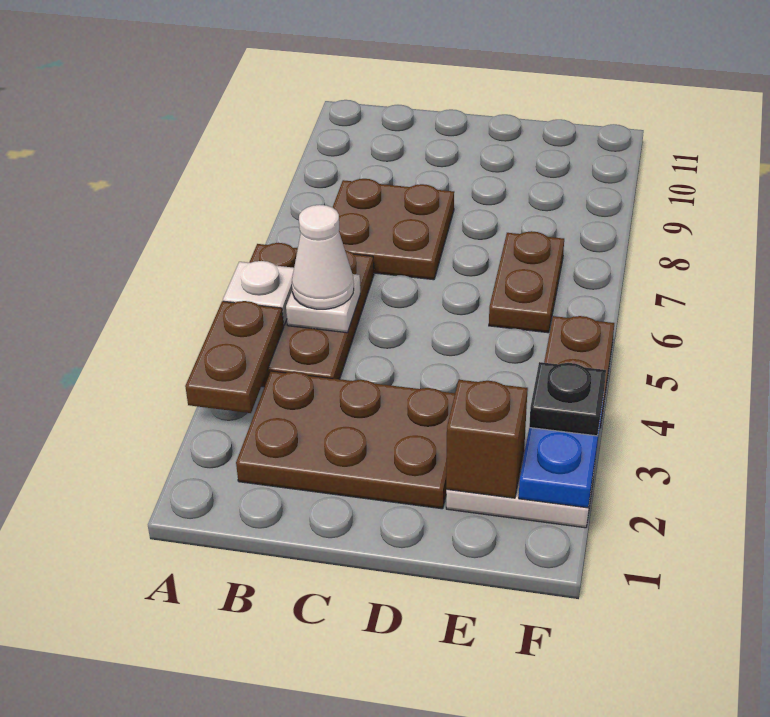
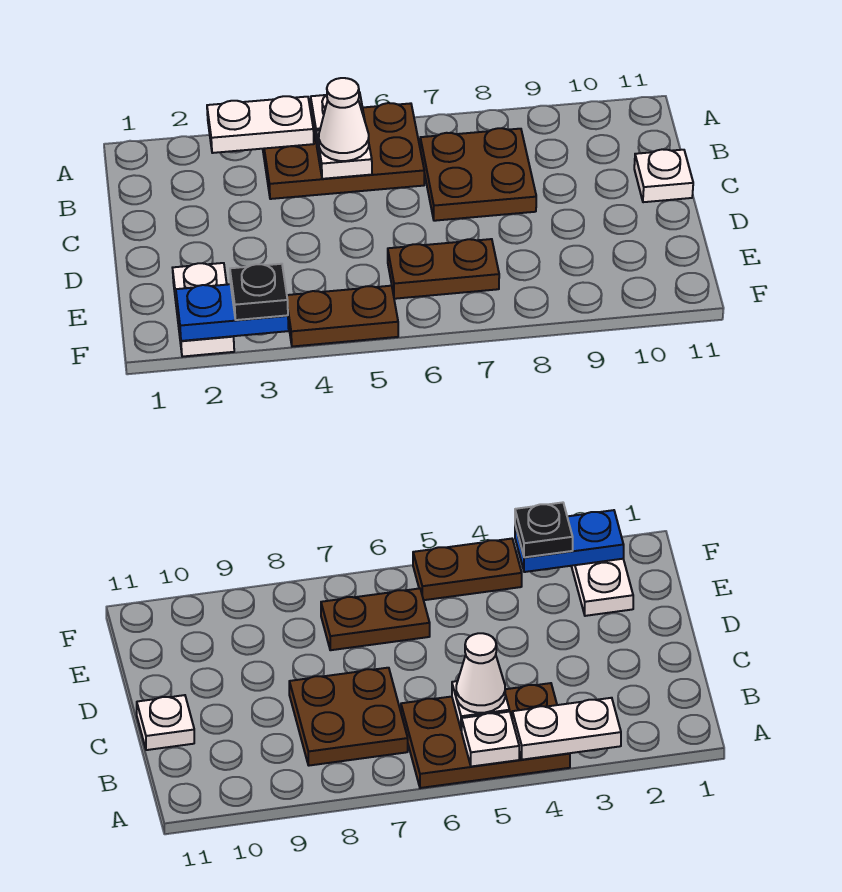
brown 1x2 plate [185,301,284,413] -> white 1x2 plate [207,96,314,153]
brown 2x3 plate [236,371,455,509] -> none
none -> white 1x1 plate [634,149,693,202]
brown 1x1 brick [446,380,528,498] -> none

